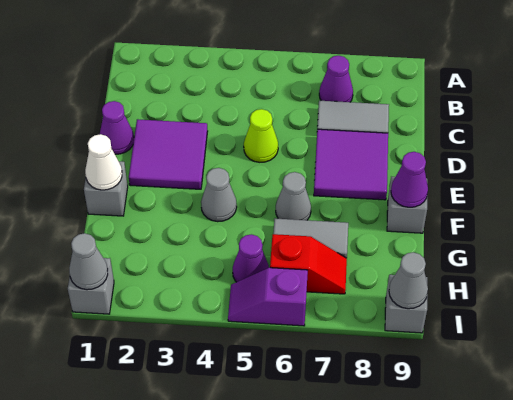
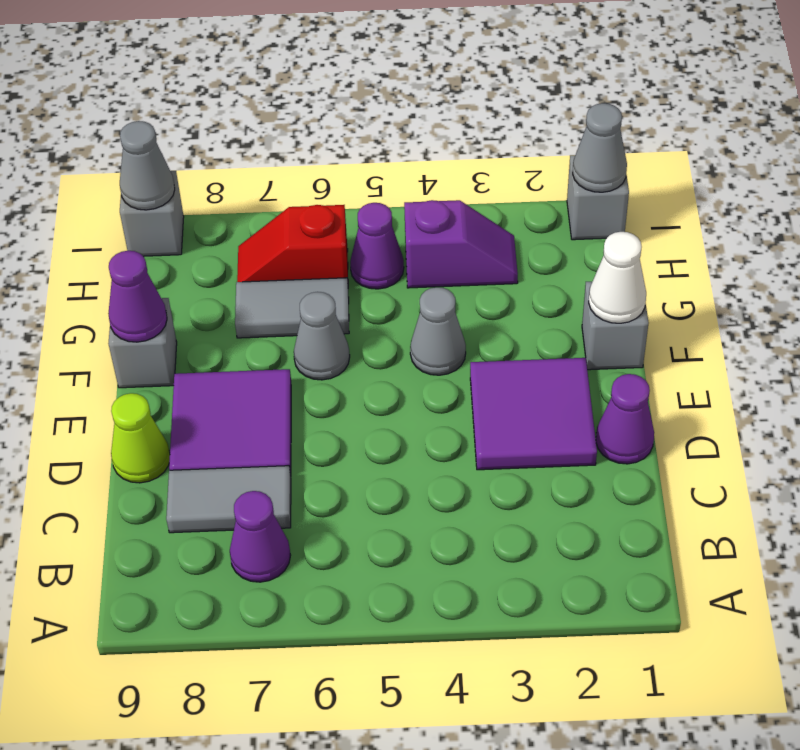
lime 1x1 cone [244,109,278,162] -> lime 1x1 cone moved to [111,393,170,483]
purple 1x2 slope [228,268,308,326] -> purple 1x2 slope moved to [404,200,518,288]

